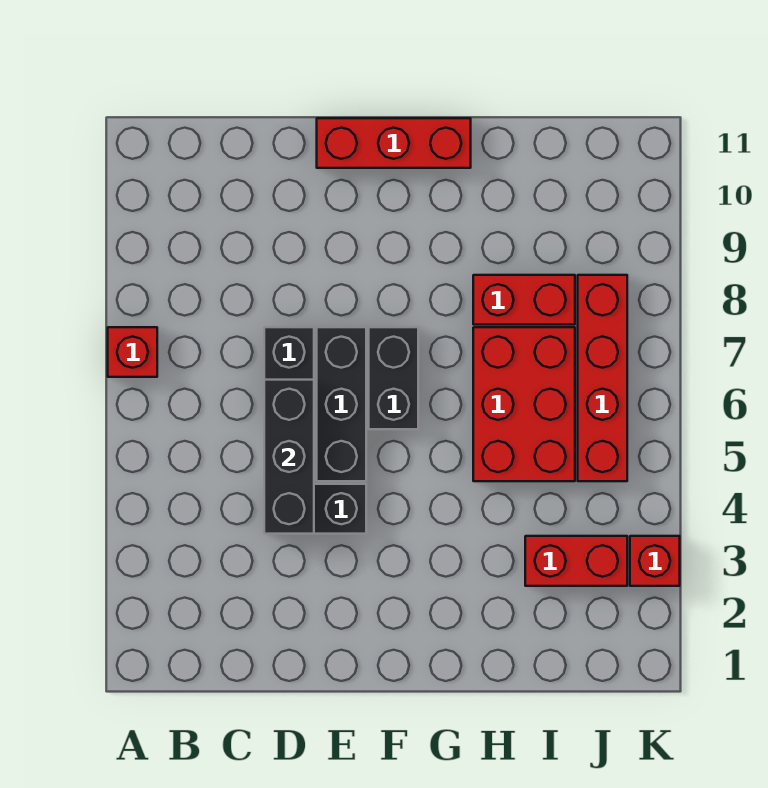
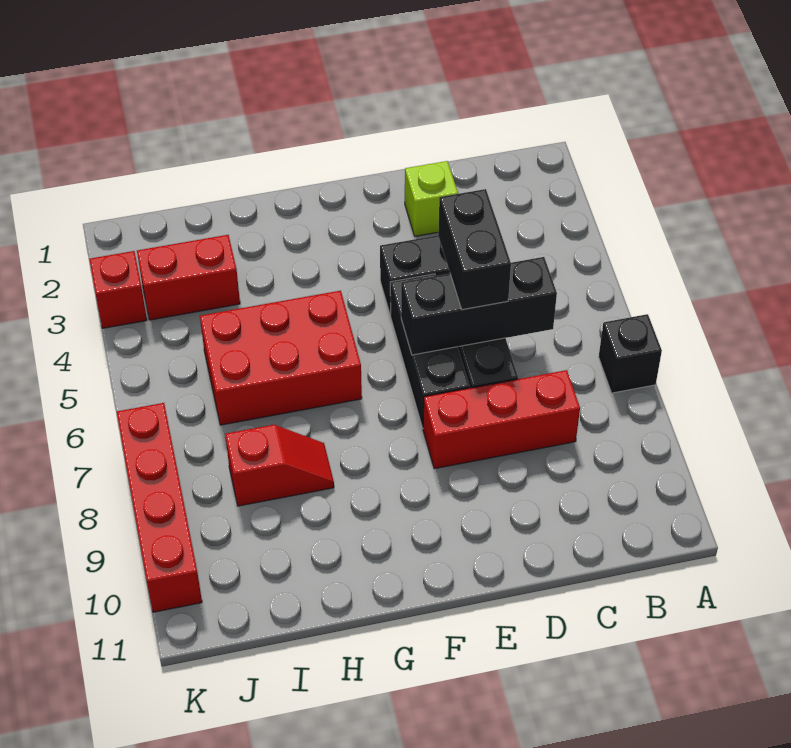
red 1x1 brick [108,327,157,377] -> black 1x1 brick [599,314,662,393]
none -> lime 1x1 brick [405,161,458,236]
black 1x3 brick [264,380,314,534] -> black 1x3 brick turned to [401,257,557,355]
red 1x3 brick [317,118,471,168] -> red 1x3 brick moved to [423,370,580,469]
black 1x2 brick [369,327,418,429] -> black 1x2 brick moved to [438,189,511,310]
red 2x3 brick [473,327,575,481] -> red 2x3 brick turned to [200,291,362,425]
red 1x2 brick [473,275,575,325] -> red 1x2 slope [225,425,334,506]
red 1x4 brick [578,275,627,481] -> red 1x4 brick moved to [117,403,202,612]

